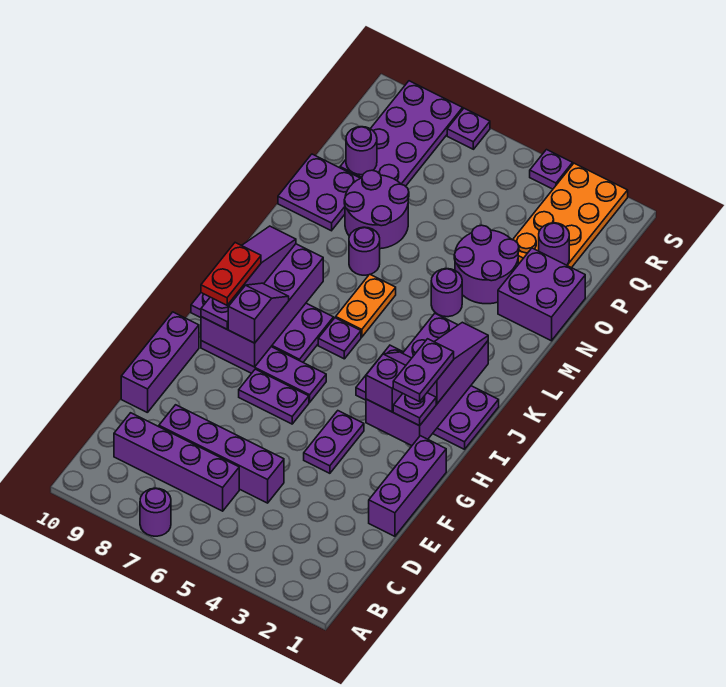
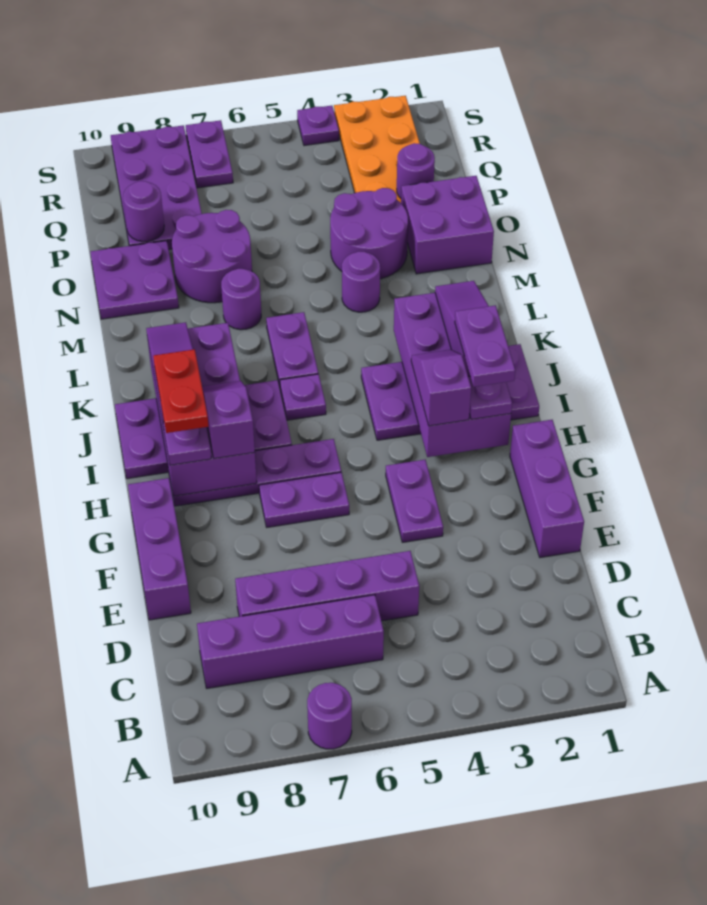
orange 1x2 plate [336,274,396,337] -> purple 1x2 plate [266,312,318,386]
purple 1x1 plate [447,108,490,149] -> purple 1x2 plate [186,120,233,188]

